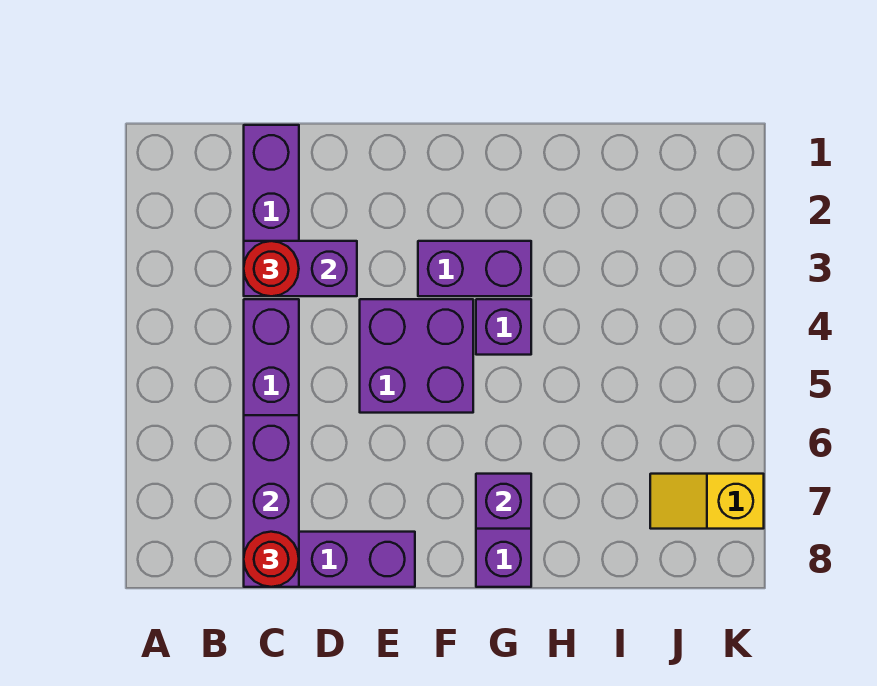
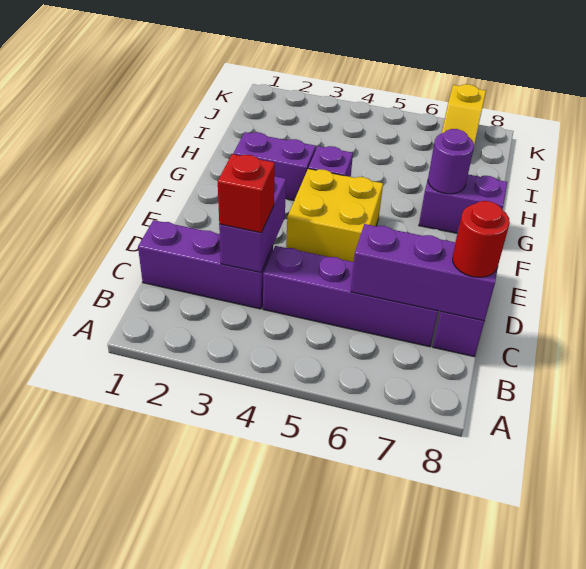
red 1x1 round brick [244,241,299,296] -> red 1x1 brick [218,154,275,233]
purple 2x2 brick [360,299,473,413] -> yellow 2x2 brick [286,169,383,262]
purple 1x2 brick [418,241,531,296] -> purple 1x2 brick turned to [234,132,316,201]
purple 1x1 brick [476,474,531,529] -> purple 1x1 round brick [428,129,474,194]

